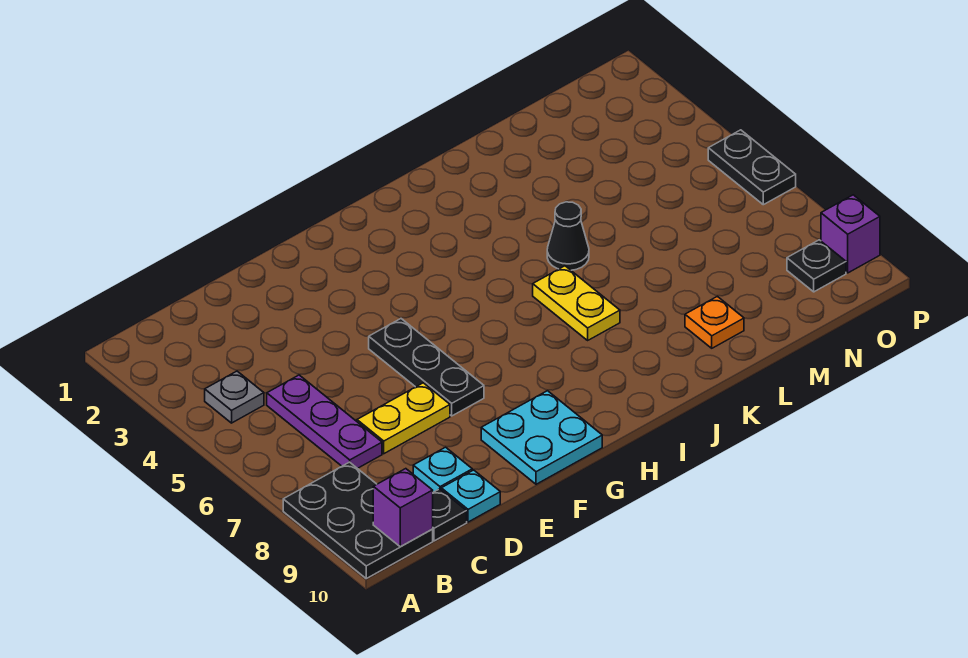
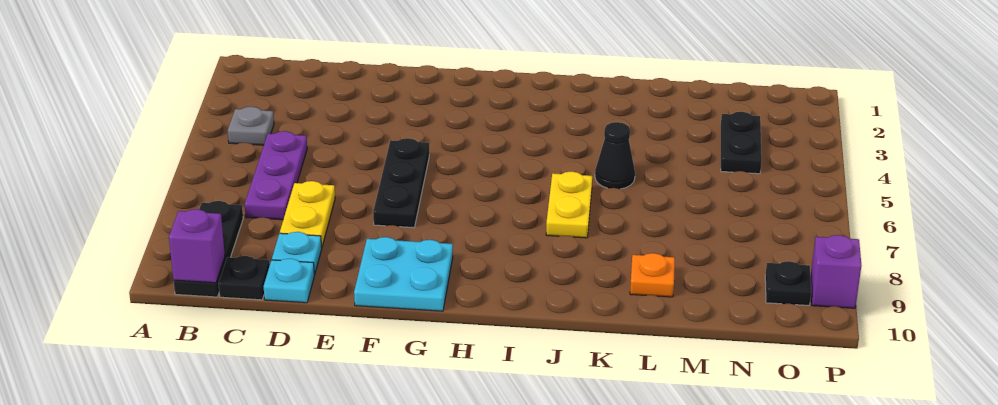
black 2x3 plate [283,462,433,578] -> black 1x3 plate [174,201,243,297]
yellow 1x2 plate [357,383,450,454] -> yellow 1x2 plate turned to [280,181,335,248]
black 1x2 plate [708,130,796,205] -> black 1x2 plate moved to [721,112,762,174]

